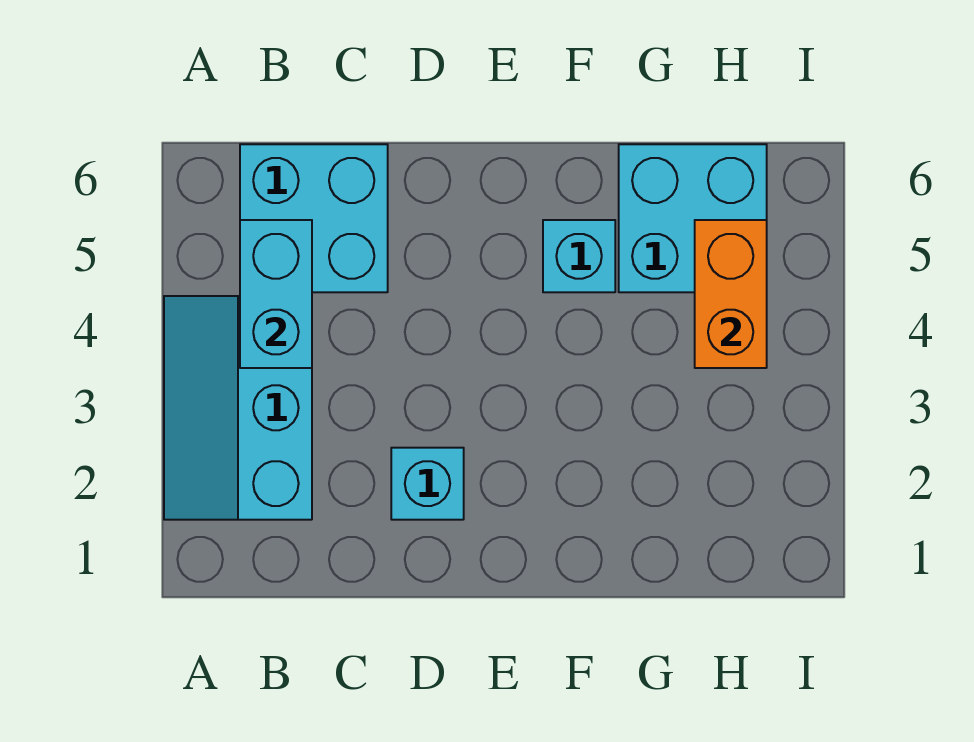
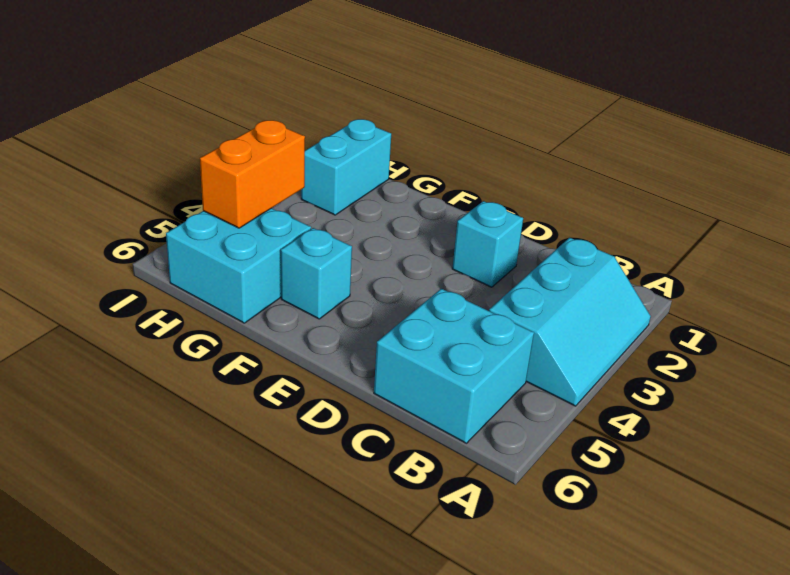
cyan 1x2 brick [240,220,312,368] -> cyan 1x2 brick moved to [301,119,391,215]

